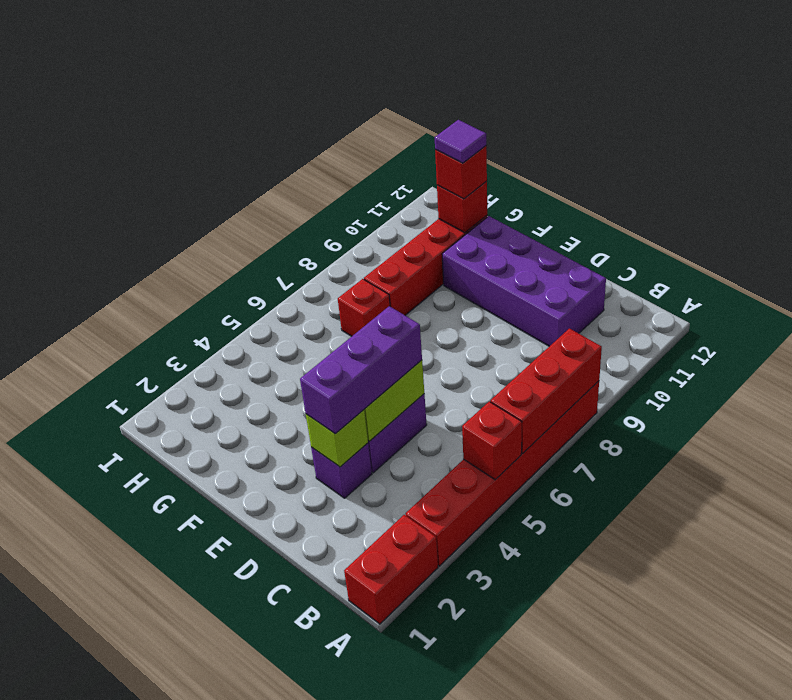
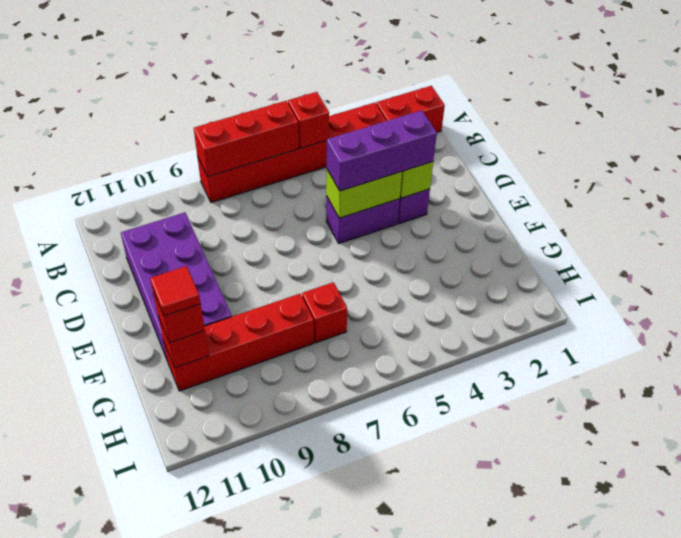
purple 1x1 tile [435,120,486,163] -> red 1x1 tile [150,266,201,316]

